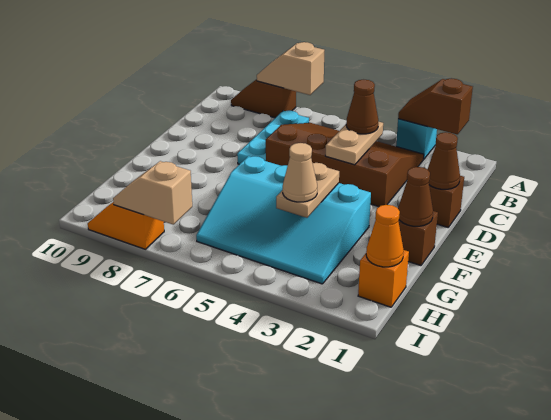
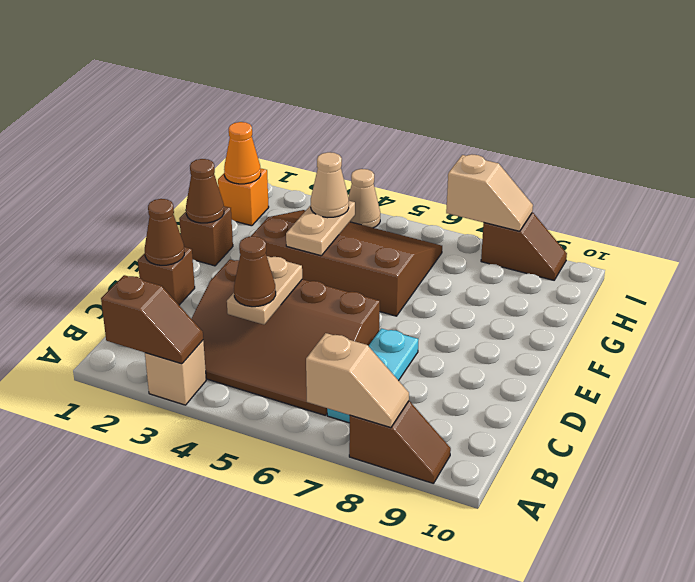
cyan 1x1 brick [396,119,437,159] -> tan 1x1 brick [145,340,206,405]
cyan 3x4 slope [196,156,371,284] -> brown 3x4 slope [251,210,442,316]
none -> tan 1x1 cone [348,169,380,228]
orange 1x2 slope [88,202,164,249] -> brown 1x2 slope [481,213,567,280]

